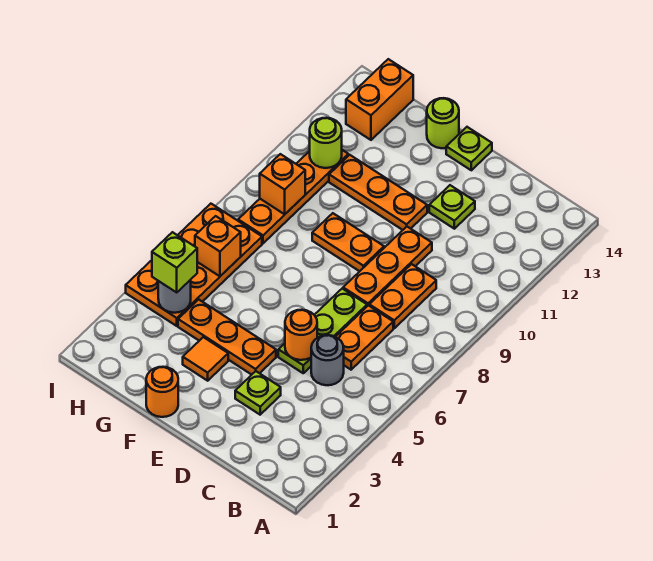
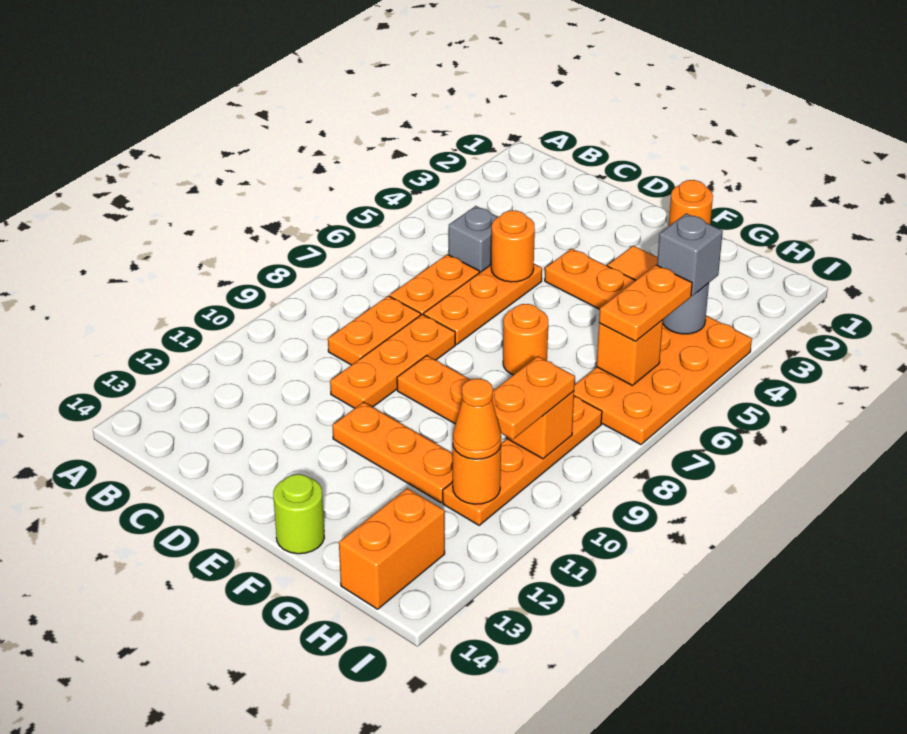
grey 1x1 round brick [311,335,344,385] -> grey 1x1 brick [449,206,497,273]
lime 1x1 plate [235,371,281,415] -> none
lime 1x3 plate [278,289,367,373] -> orange 1x3 plate [424,264,542,344]
lime 1x1 plate [429,185,475,229] -> none
lime 1x1 plate [446,127,492,170] -> none
none -> orange 1x1 round brick [503,304,548,375]
lime 1x1 brick [152,232,197,292] -> grey 1x1 brick [657,213,723,296]
none -> orange 1x2 plate [599,265,692,342]
none -> orange 1x2 plate [492,356,575,440]
lime 1x1 round brick [310,118,342,168] -> orange 1x1 round brick [453,446,501,504]
none -> orange 1x1 cone [453,379,501,459]

